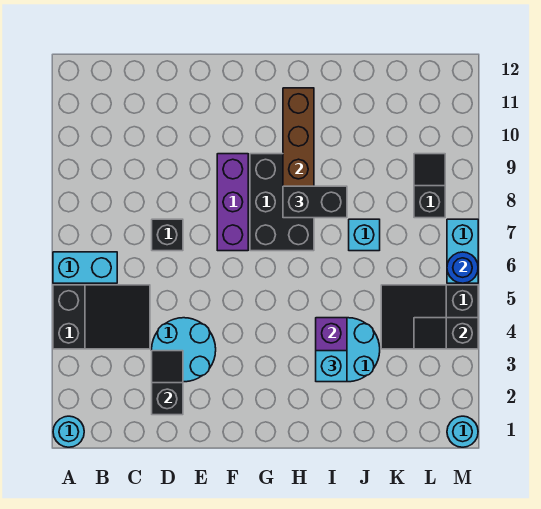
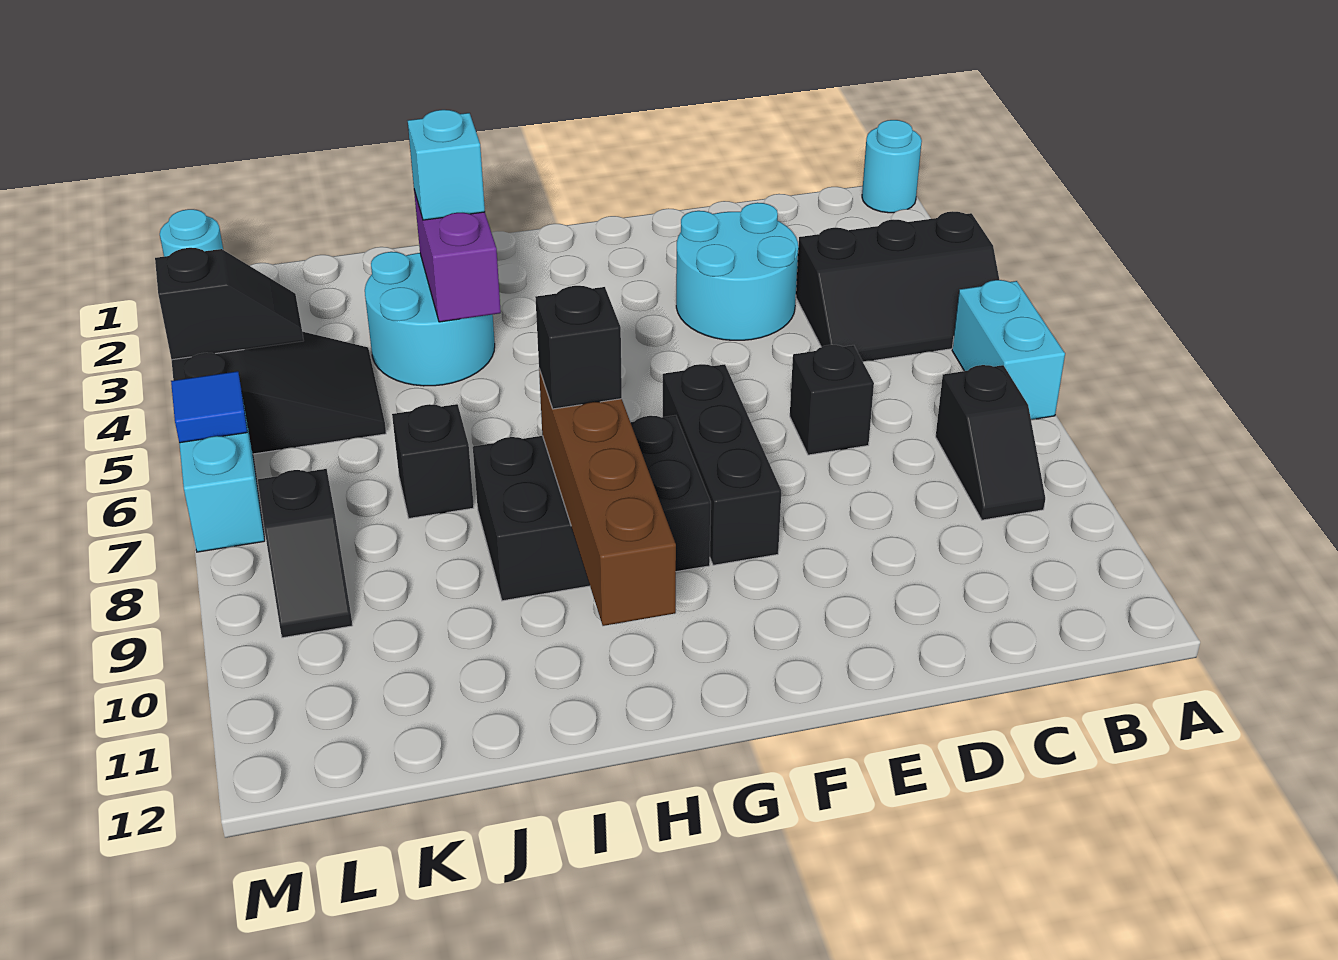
black 2x3 slope [53,285,150,349] -> black 2x3 slope turned to [796,211,999,361]
cyan 1x2 brick [53,252,117,283] -> cyan 1x2 brick turned to [952,280,1065,420]
black 1x2 slope [152,351,183,415] -> black 1x2 slope moved to [936,365,1045,520]
purple 1x3 brick [217,154,248,251] -> black 1x3 brick [663,364,781,565]
black 2x3 brick [250,154,314,251] -> black 2x3 brick turned to [473,415,711,601]
black 1x2 brick [283,186,347,218] -> black 1x1 brick [535,286,622,409]
cyan 1x1 brick [349,219,380,251] -> black 1x1 brick [392,404,474,518]
blue 1x1 round brick [447,252,478,283] -> blue 1x1 tile [171,371,247,443]

